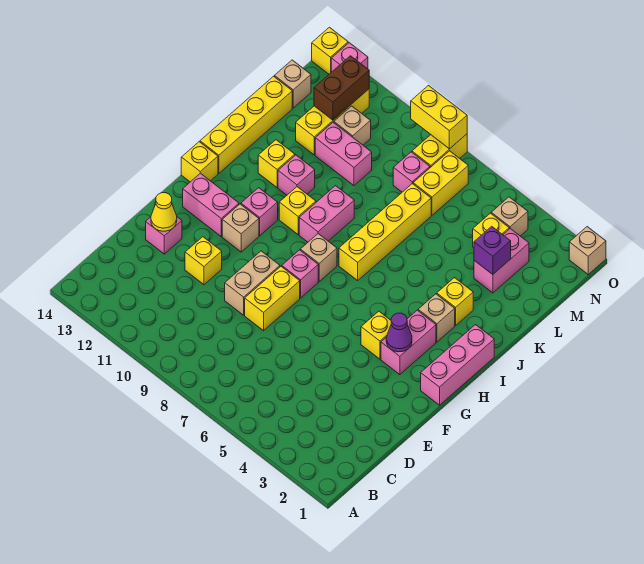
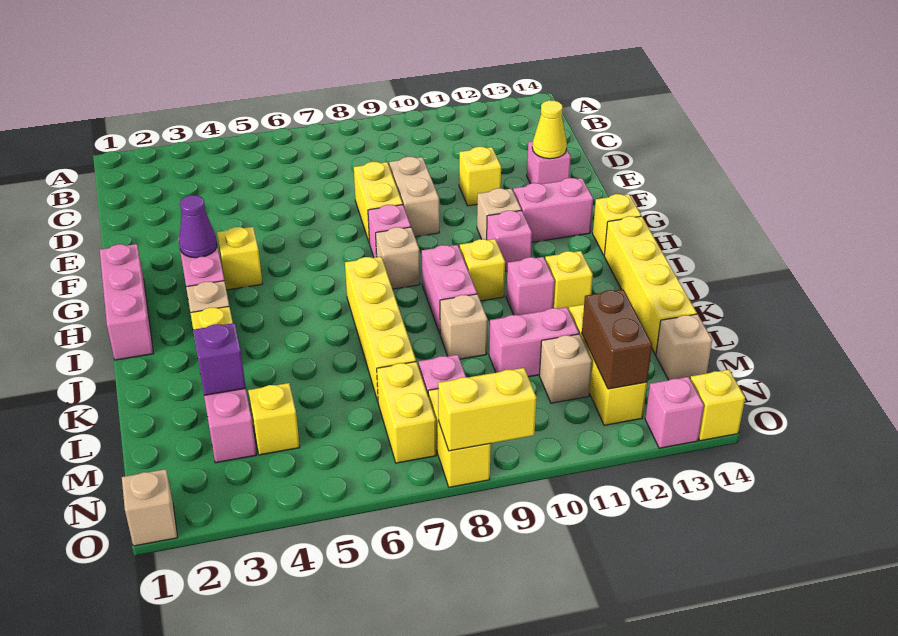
tan 1x1 brick [491,197,528,236] -> tan 1x1 brick moved to [440,294,488,359]

